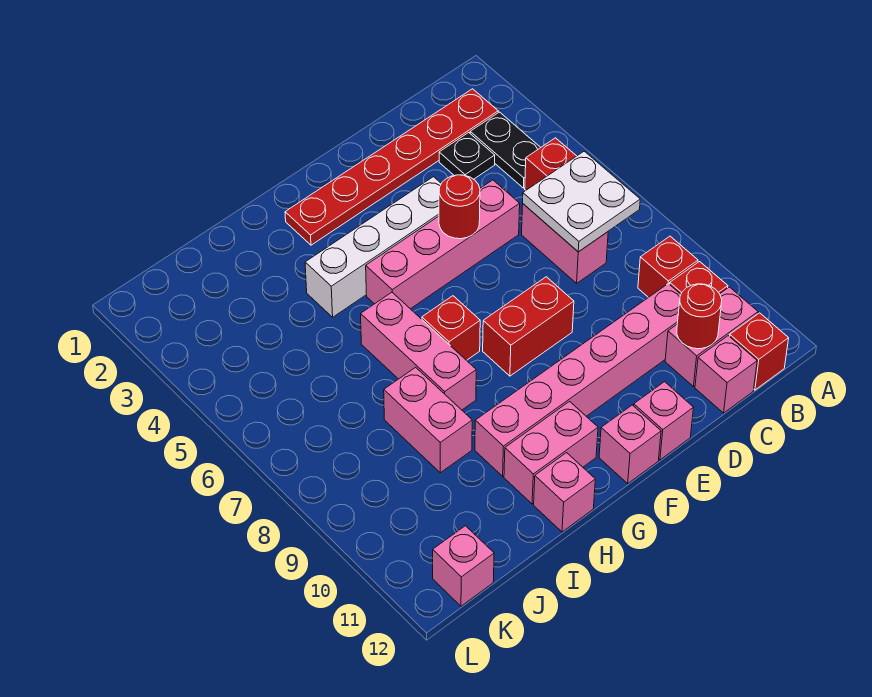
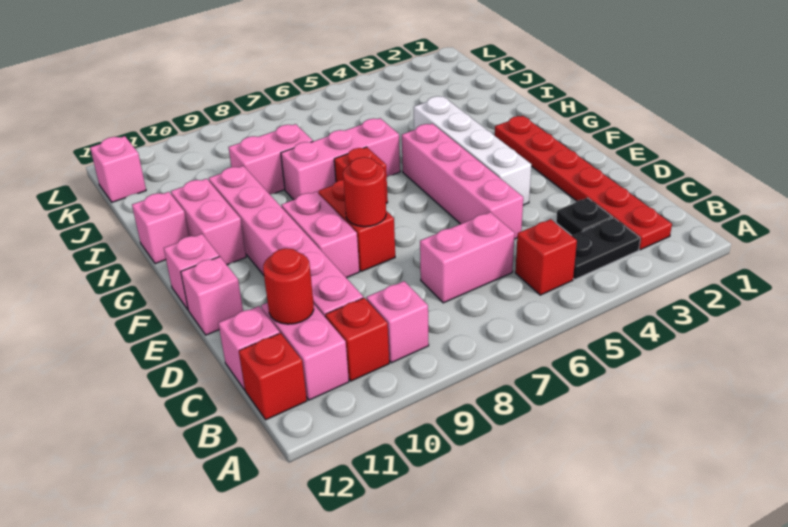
white 2x2 plate [523,151,640,252] -> none
red 1x1 brick [638,236,698,297] -> pink 1x1 brick [366,281,429,363]
red 1x1 round brick [439,175,480,239] -> red 1x1 round brick moved to [343,157,386,227]
none -> pink 1x2 brick [281,192,359,278]

